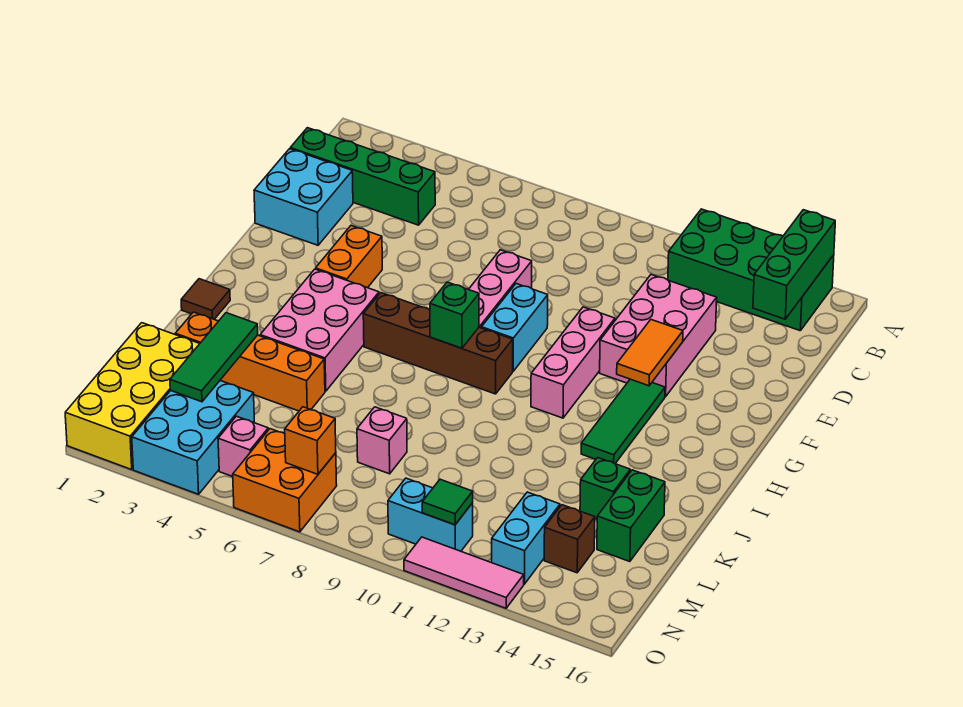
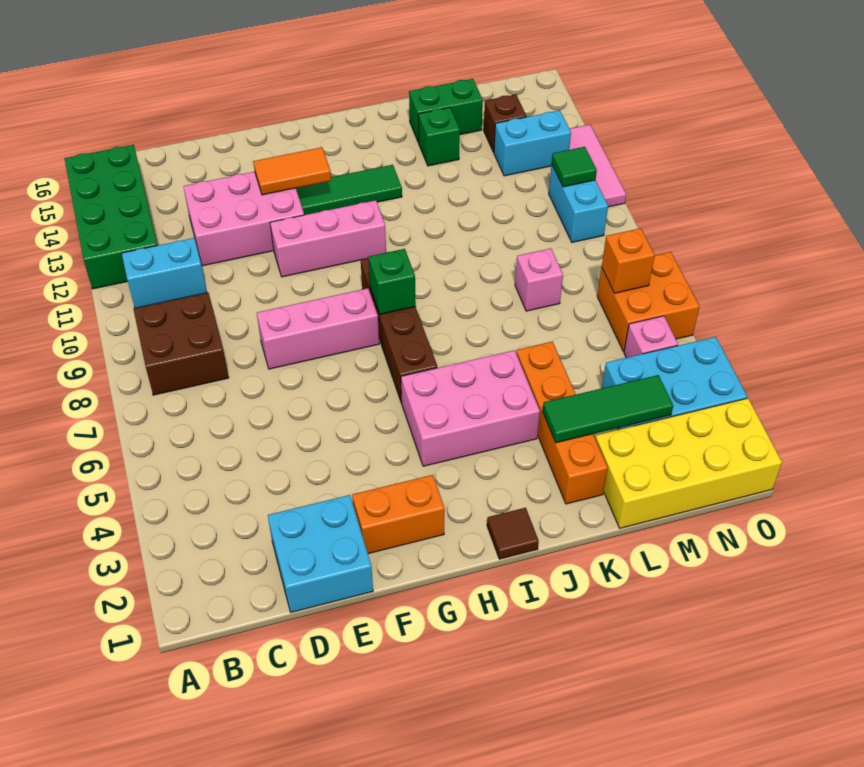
green 1x3 brick [753,210,835,319] -> none
none -> brown 2x2 brick [133,293,229,395]
green 1x4 brick [290,128,435,225] -> none
orange 1x2 brick [316,226,382,288] -> orange 1x2 brick moved to [352,475,445,554]
cyan 1x2 brick [482,284,548,371] -> cyan 1x2 brick moved to [122,238,207,308]

